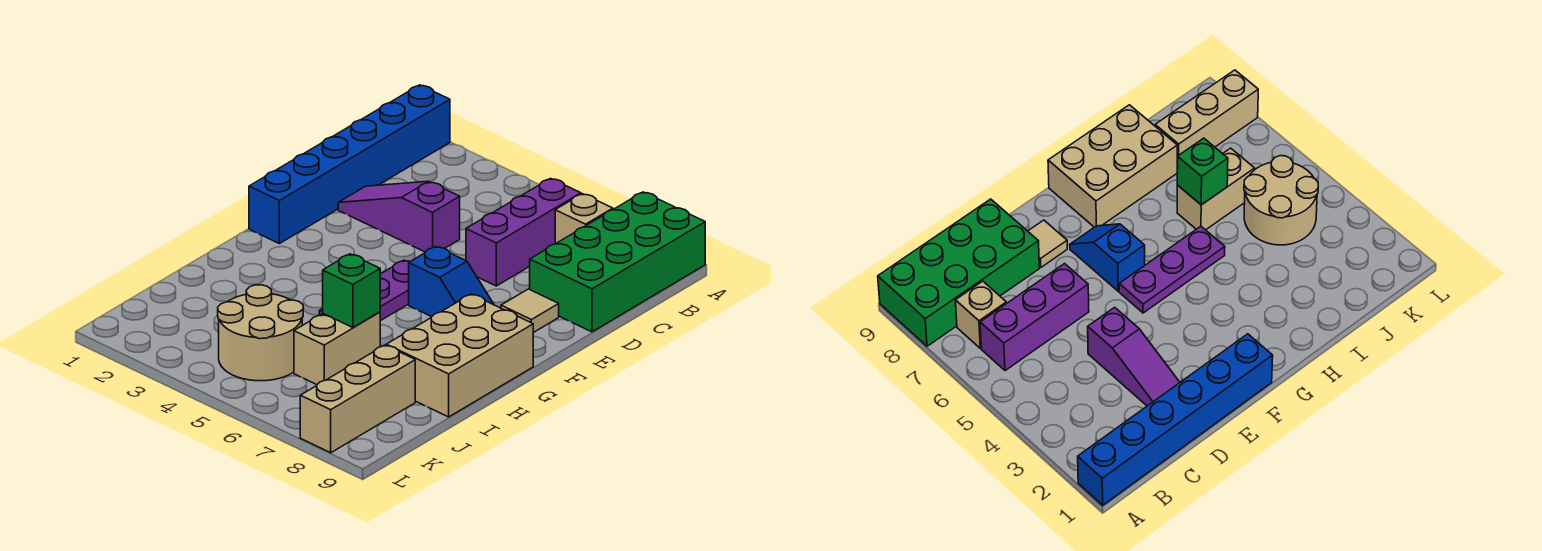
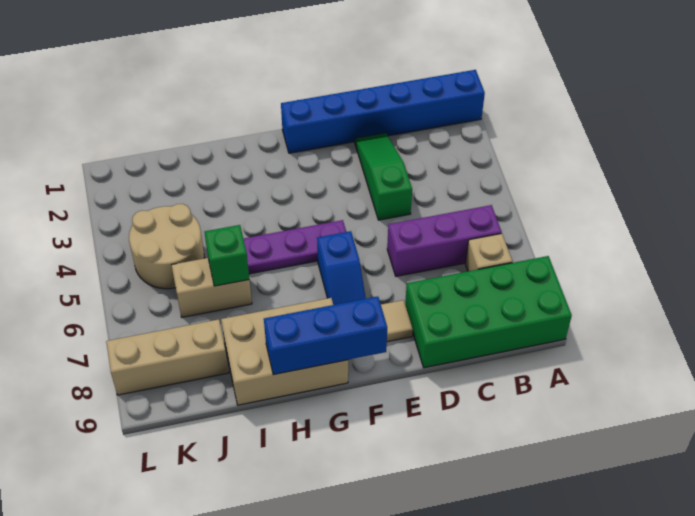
purple 1x3 slope [338,181,460,252] -> green 1x3 slope [355,133,412,220]
none -> blue 1x3 brick [264,297,387,375]

